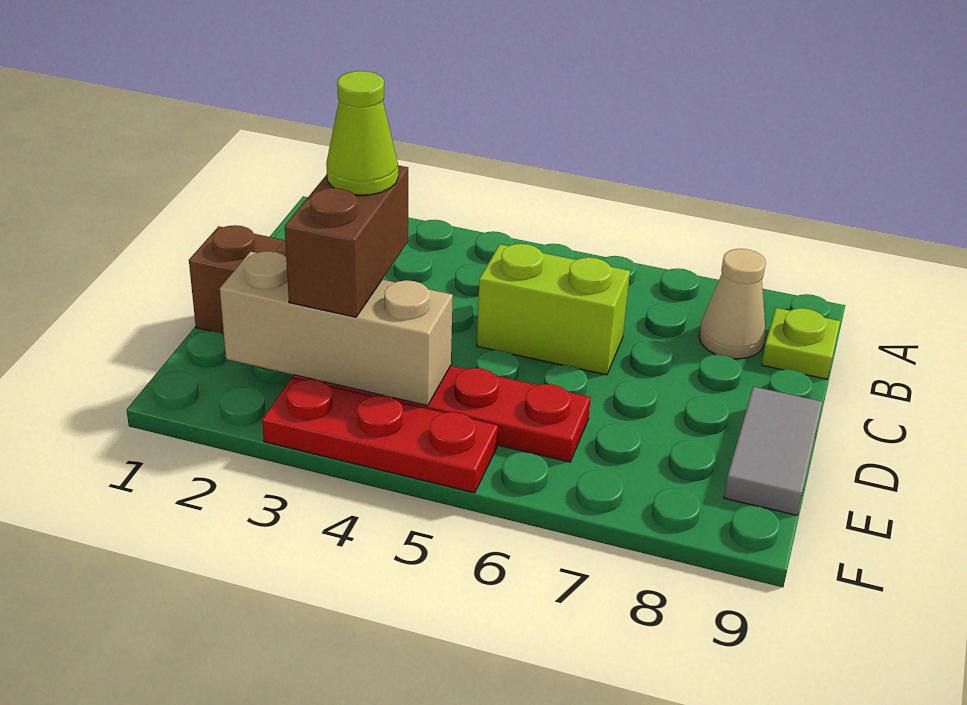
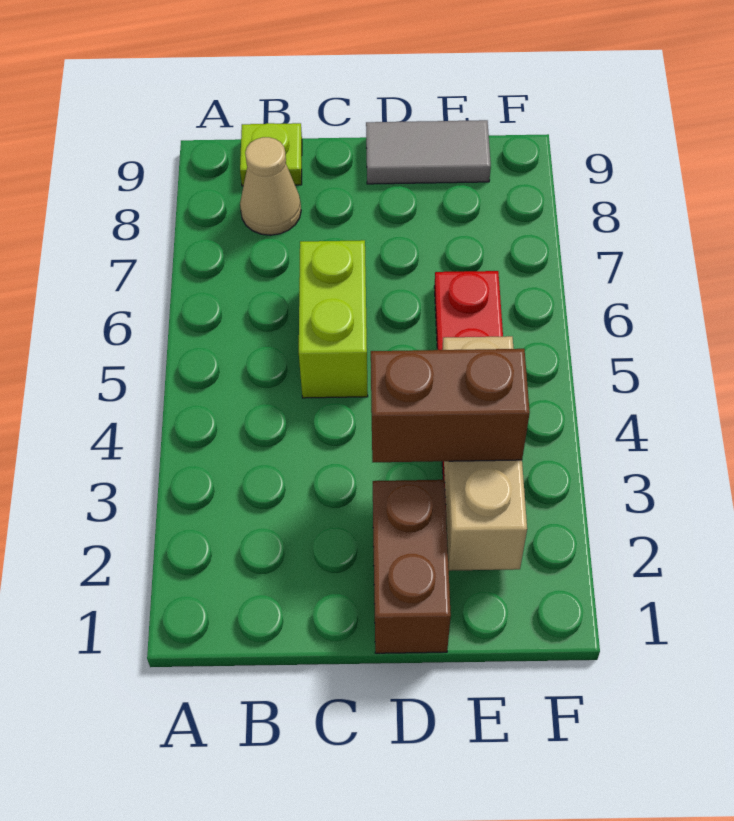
lime 1x1 cone [326,71,398,195] -> none
red 1x3 plate [262,377,498,493] -> none

